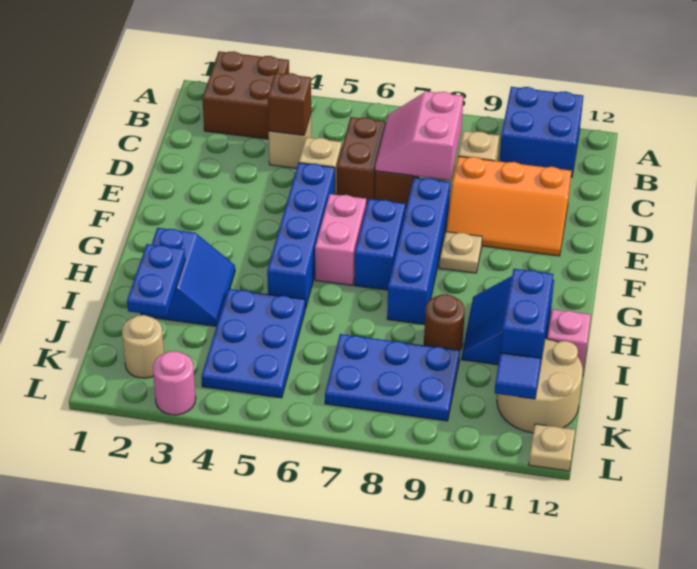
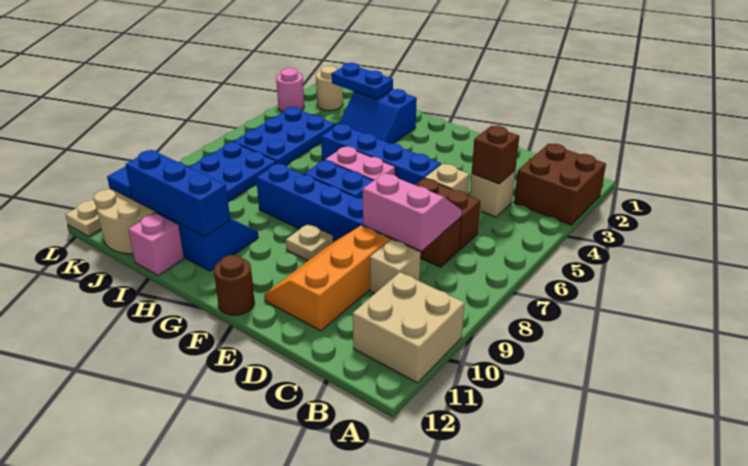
blue 2x2 brick [499,87,583,177] -> tan 2x2 brick [353,272,464,383]
blue 2x3 plate [201,289,305,398] -> blue 2x3 plate turned to [233,107,335,165]
brown 1x1 round brick [424,294,465,350] -> brown 1x1 round brick moved to [214,255,255,315]
blue 1x2 brick [501,269,553,360] -> blue 1x3 brick [125,150,230,237]

